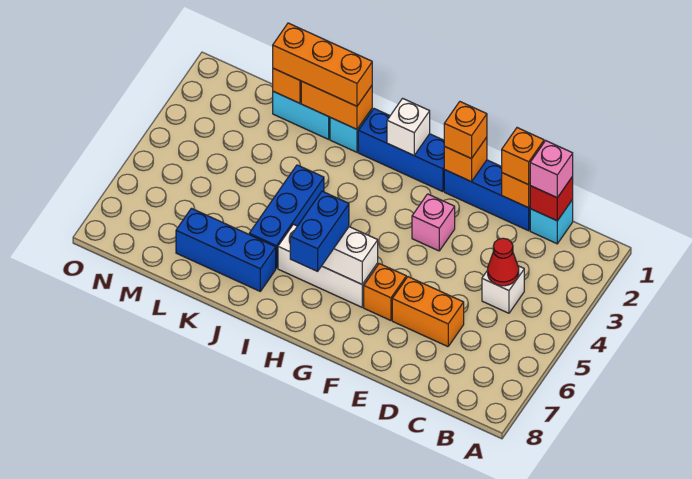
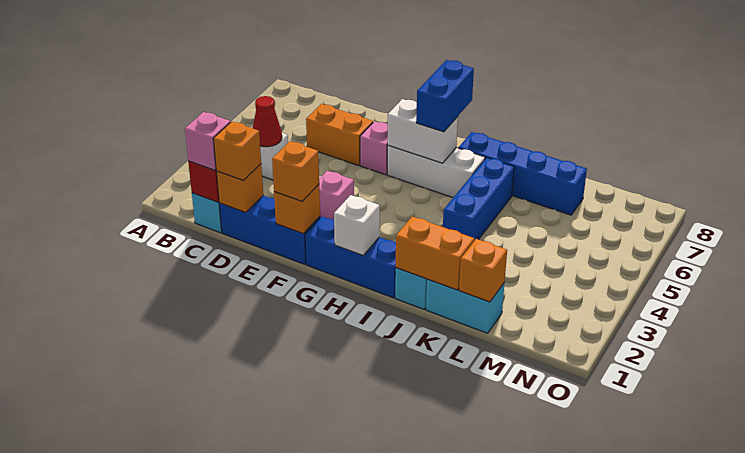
orange 1x1 brick [364,264,406,321] -> pink 1x1 brick [360,121,388,175]
orange 1x3 brick [273,23,372,106] -> none
blue 1x3 brick [176,208,276,291] -> blue 1x4 brick [459,132,587,215]

